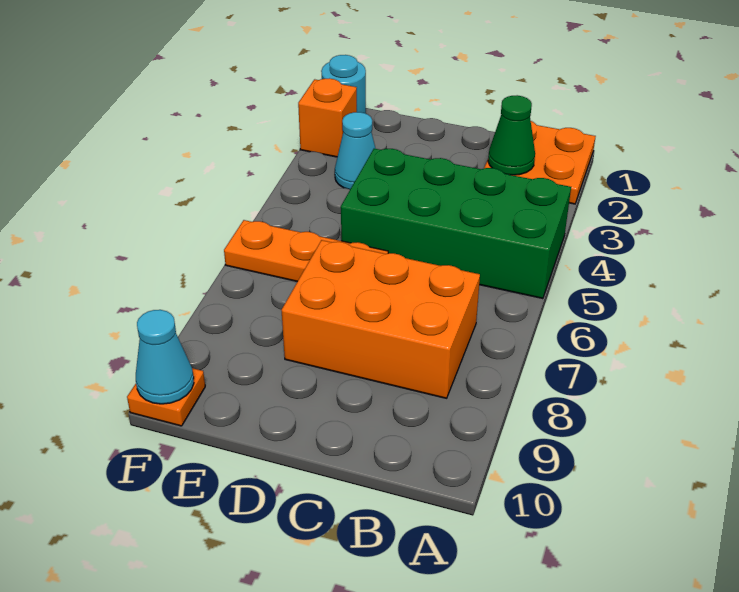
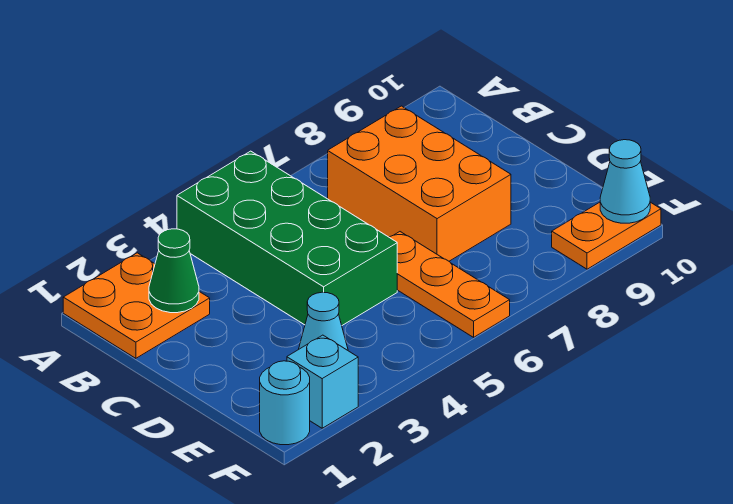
orange 1x1 brick [298,78,357,157] -> cyan 1x1 brick [287,335,358,428]
orange 1x1 plate [127,368,205,426] -> orange 1x2 plate [552,202,661,269]

